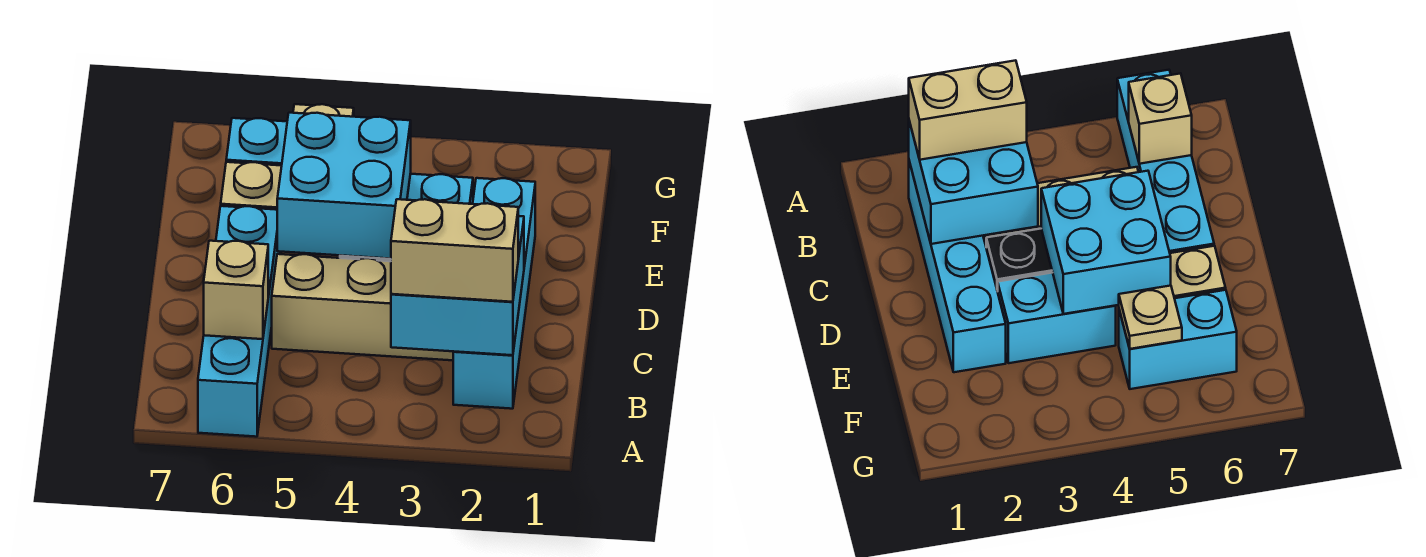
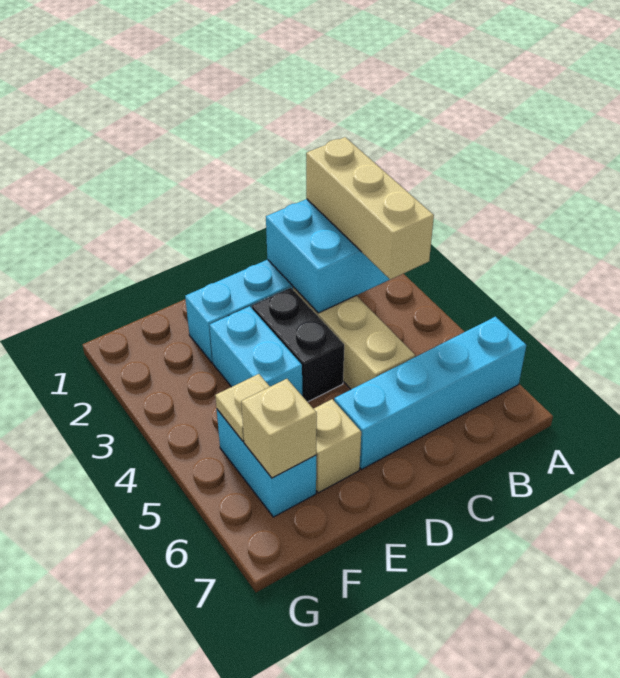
tan 1x2 brick [391,199,518,302] -> tan 1x3 brick [306,137,434,279]
tan 1x1 brick [204,241,268,339] -> tan 1x1 brick moved to [241,379,317,478]
cyan 2x2 brick [277,113,411,259] -> none

